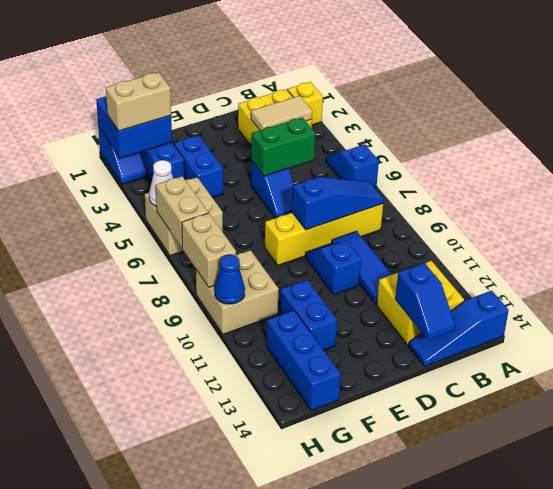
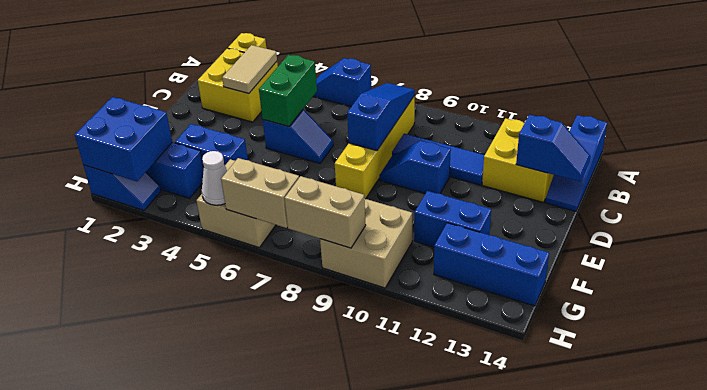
tan 1x2 brick [106,72,171,131] -> none
blue 1x1 cone [215,255,245,304] -> none

